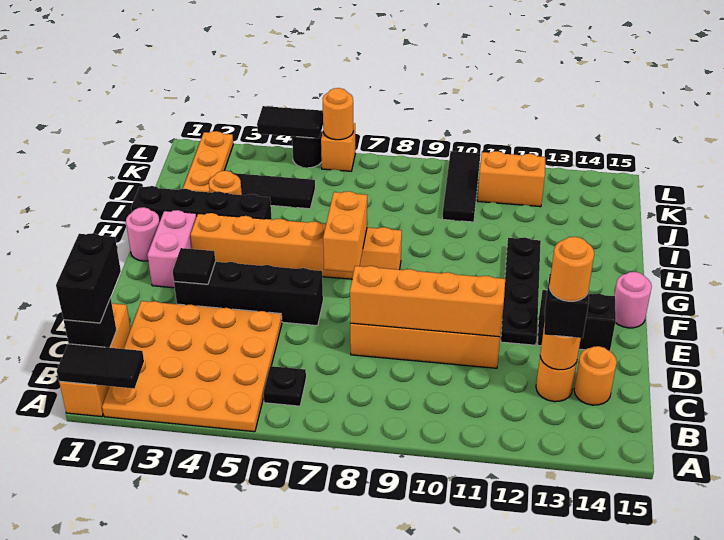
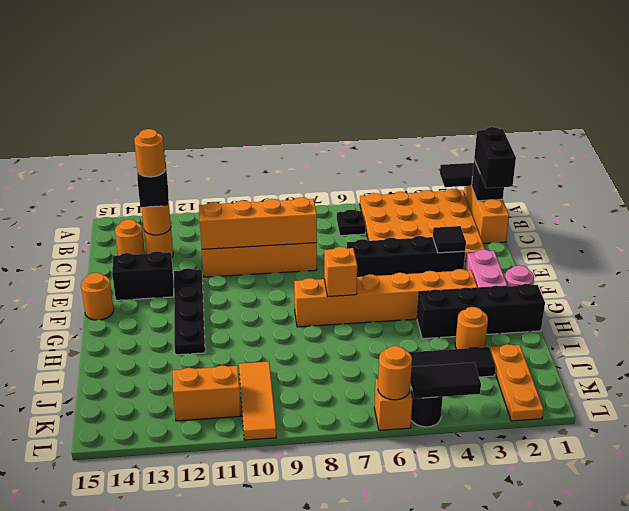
orange 1x2 brick [323,191,367,272] -> orange 1x1 brick [324,247,357,297]
pink 1x1 round brick [614,272,652,328] -> orange 1x1 round brick [81,273,114,320]
black 1x3 tile [442,151,480,222] -> orange 1x3 tile [239,361,276,440]

